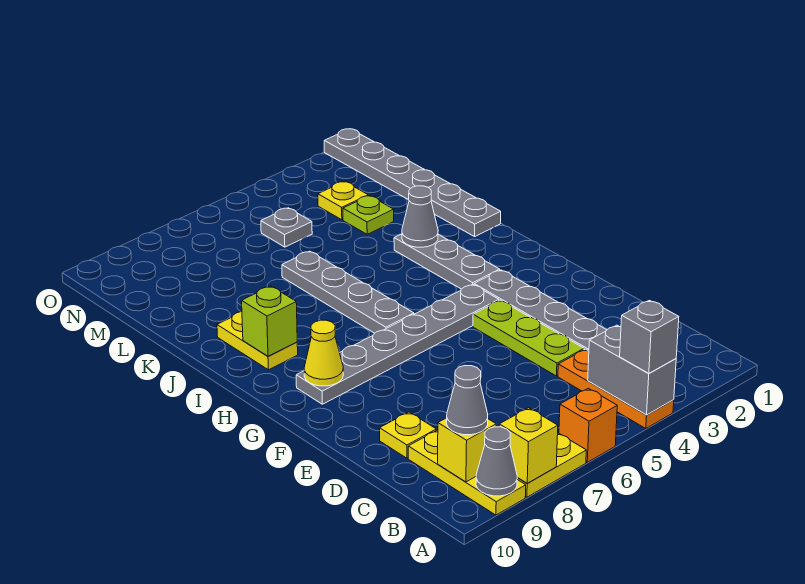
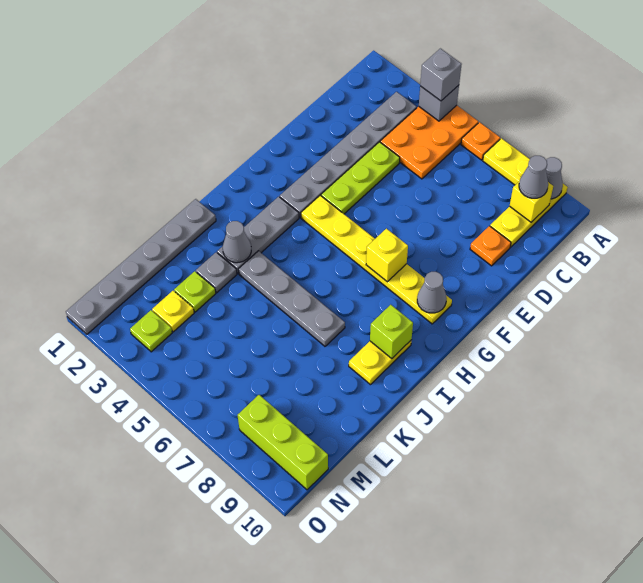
orange 1x3 plate [558,349,674,429] -> orange 2x3 plate [380,105,478,179]
grey 1x2 brick [588,325,676,415] -> grey 1x1 brick [419,85,459,121]
orange 1x1 brick [559,388,617,462] -> orange 1x1 plate [461,122,500,160]
yellow 1x1 brick [499,408,558,483] -> yellow 1x1 brick moved to [366,229,408,282]
yellow 1x1 plate [380,412,436,458] -> orange 1x1 plate [470,226,511,266]
grey 1x6 plate [296,284,499,404] -> yellow 1x6 plate [301,195,452,324]
yellow 1x1 cone [304,320,343,386] -> grey 1x1 cone [417,272,447,313]
grey 1x4 plate [282,251,414,333] -> grey 1x4 plate turned to [238,251,345,346]
grey 1x1 plate [261,208,312,247] -> grey 1x1 plate moved to [196,252,237,293]
none -> lime 1x1 plate [130,310,172,352]
none -> lime 1x3 brick [238,395,328,490]

